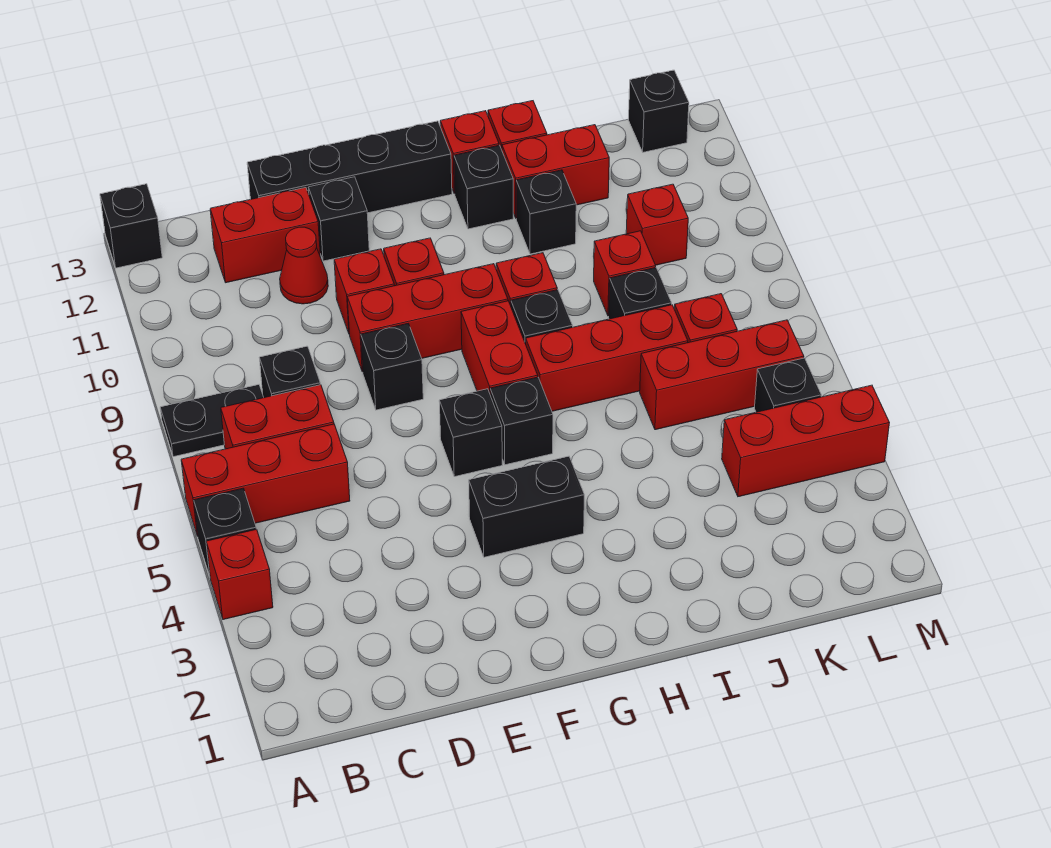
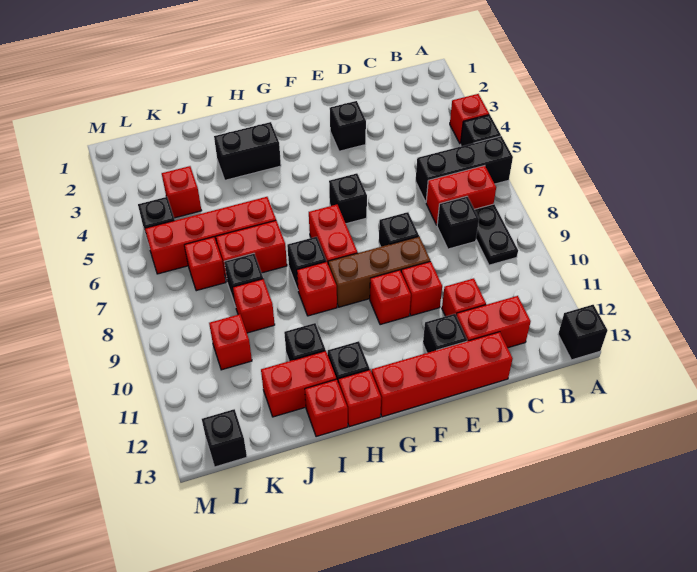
red 1x3 brick [181,424,350,536] -> black 1x3 brick [416,136,513,202]
black 1x2 plate [160,385,264,457] -> black 1x2 plate turned to [475,204,518,265]
red 1x1 cone [280,227,328,304] -> red 1x1 brick [442,278,486,316]
black 1x4 brick [247,121,452,213] -> red 1x4 brick [372,332,513,417]
red 1x3 brick [347,264,508,372] -> brown 1x3 brick [328,237,430,307]
black 1x2 brick [469,456,584,557] -> black 1x2 brick moved to [214,122,281,180]
black 1x1 brick [490,377,553,465] -> black 1x1 brick moved to [330,101,366,151]
red 1x3 brick [526,305,688,411] -> red 1x2 brick [216,221,287,280]
red 1x3 brick [640,320,804,430] -> red 1x4 brick [145,197,276,274]
red 1x3 brick [722,385,889,497] -> red 1x1 brick [162,166,202,218]

